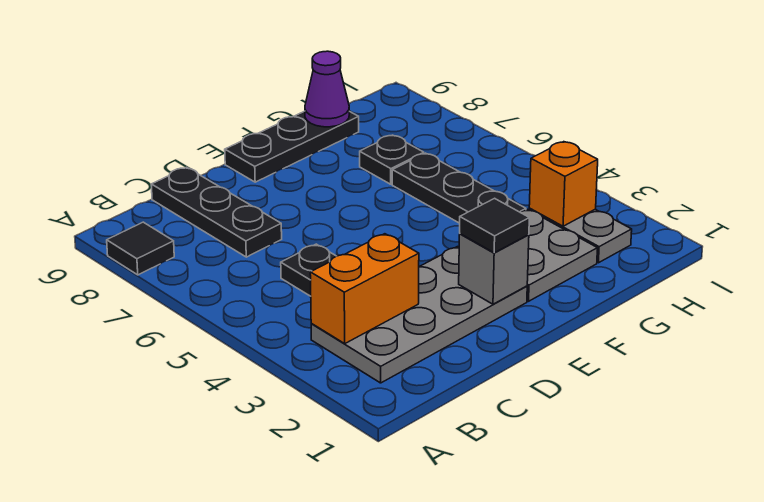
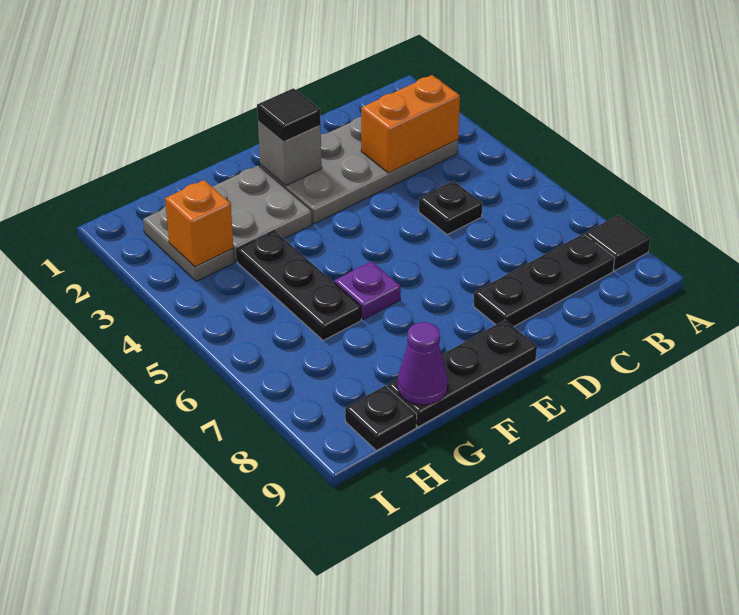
black 1x3 plate [151,167,282,257] -> black 1x3 plate turned to [473,234,615,327]
none -> purple 1x1 plate [334,261,401,320]
black 1x1 plate [360,135,424,184] -> black 1x1 plate moved to [345,386,417,451]

